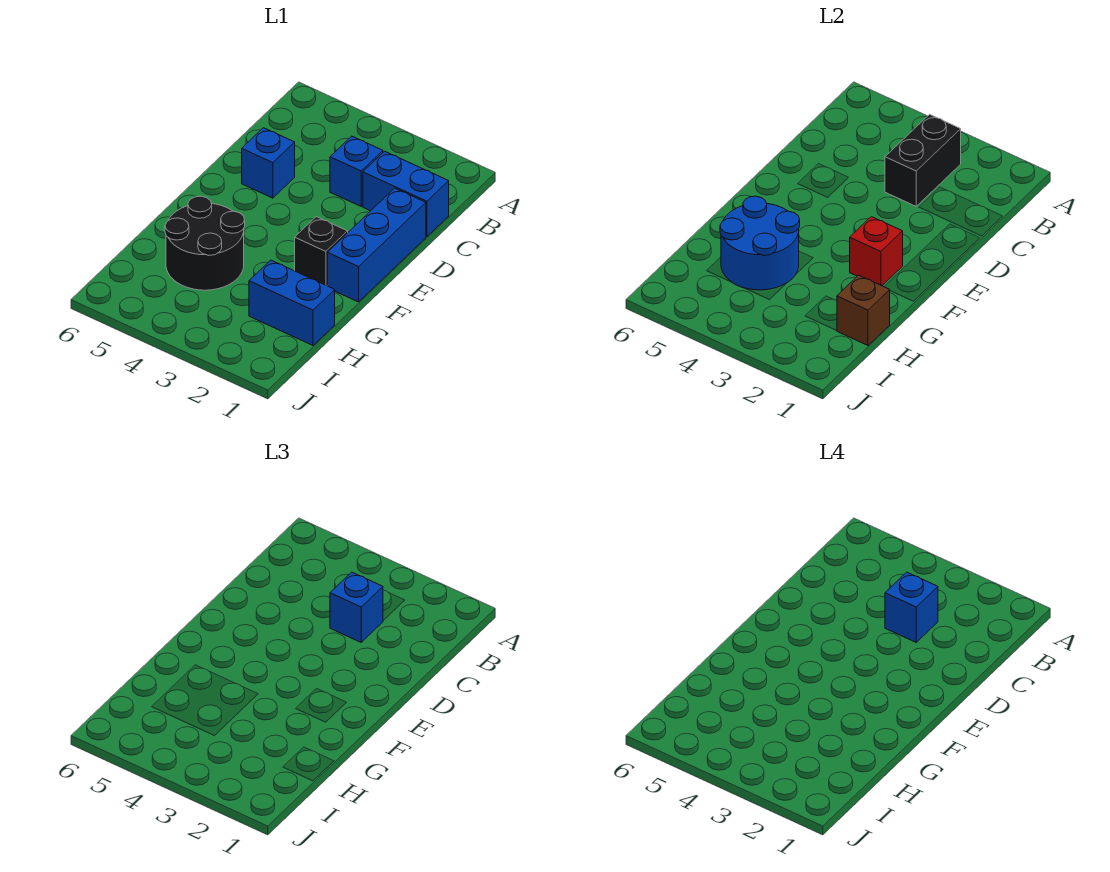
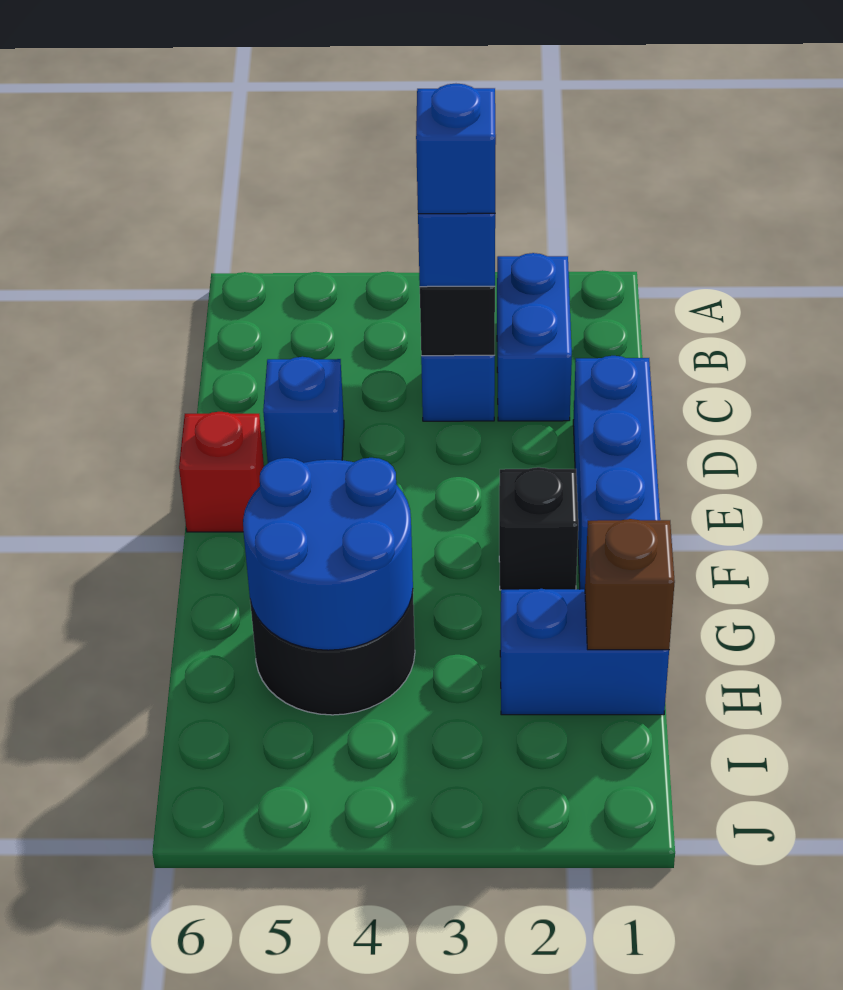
blue 1x2 brick [363,151,449,237] -> blue 1x2 brick turned to [497,253,572,421]
red 1x1 brick [850,217,903,286] -> red 1x1 brick moved to [179,412,264,532]

